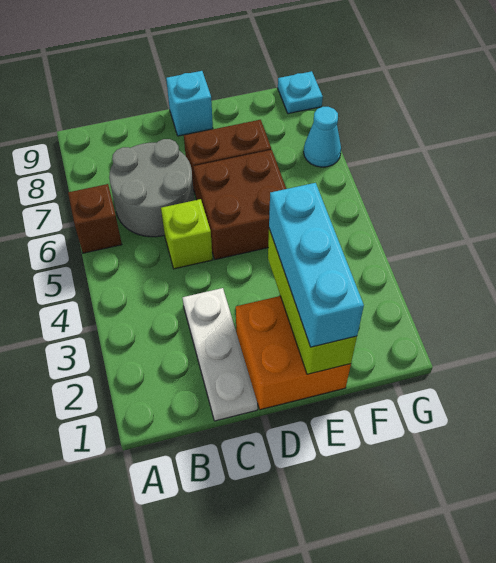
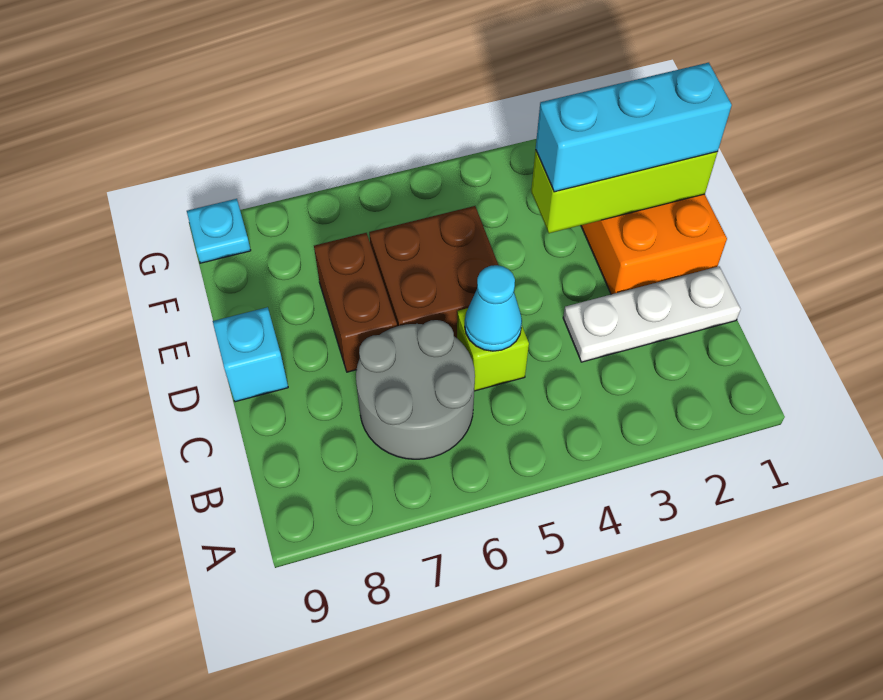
brown 1x1 brick [68,184,122,253] -> none
cyan 1x1 cone [304,107,341,167] -> cyan 1x1 cone moved to [465,265,522,351]

